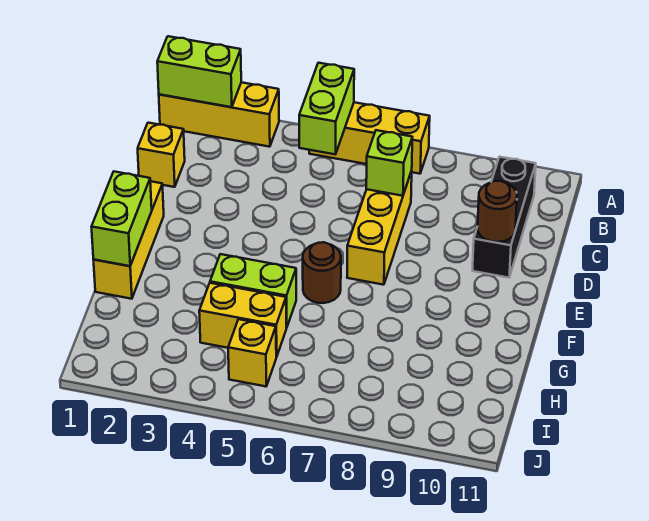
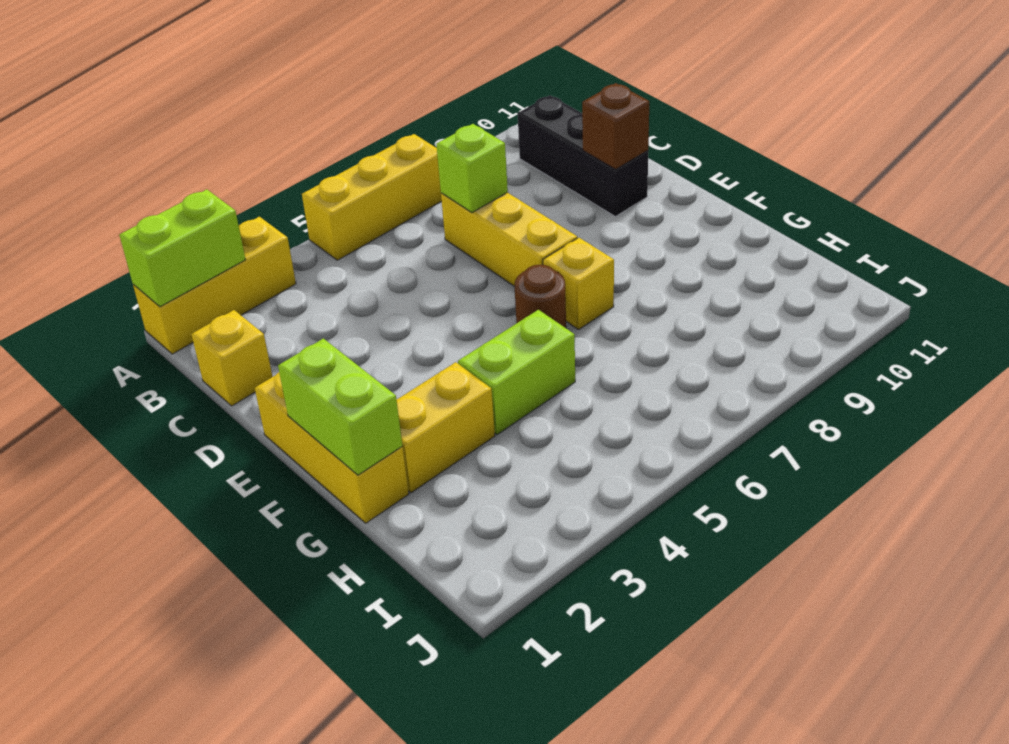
lime 1x2 brick [299,63,354,154] -> none
brown 1x1 round brick [478,181,517,242] -> brown 1x1 brick [582,83,649,169]
yellow 1x2 brick [199,283,286,357] -> yellow 1x2 brick moved to [396,362,495,493]
yellow 1x1 brick [228,319,276,386] -> yellow 1x1 brick moved to [543,238,614,330]

